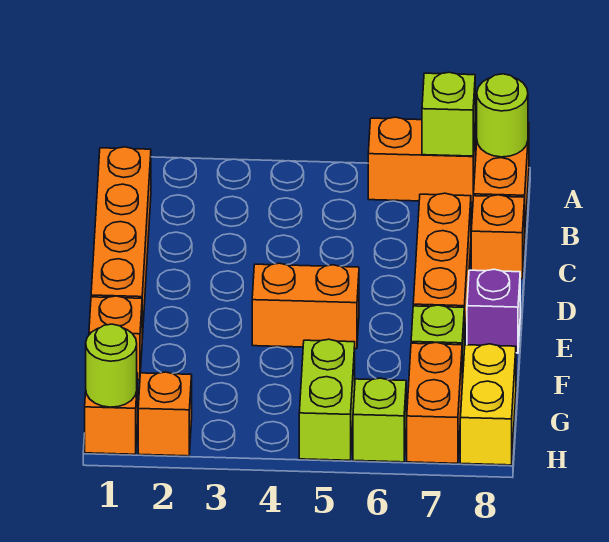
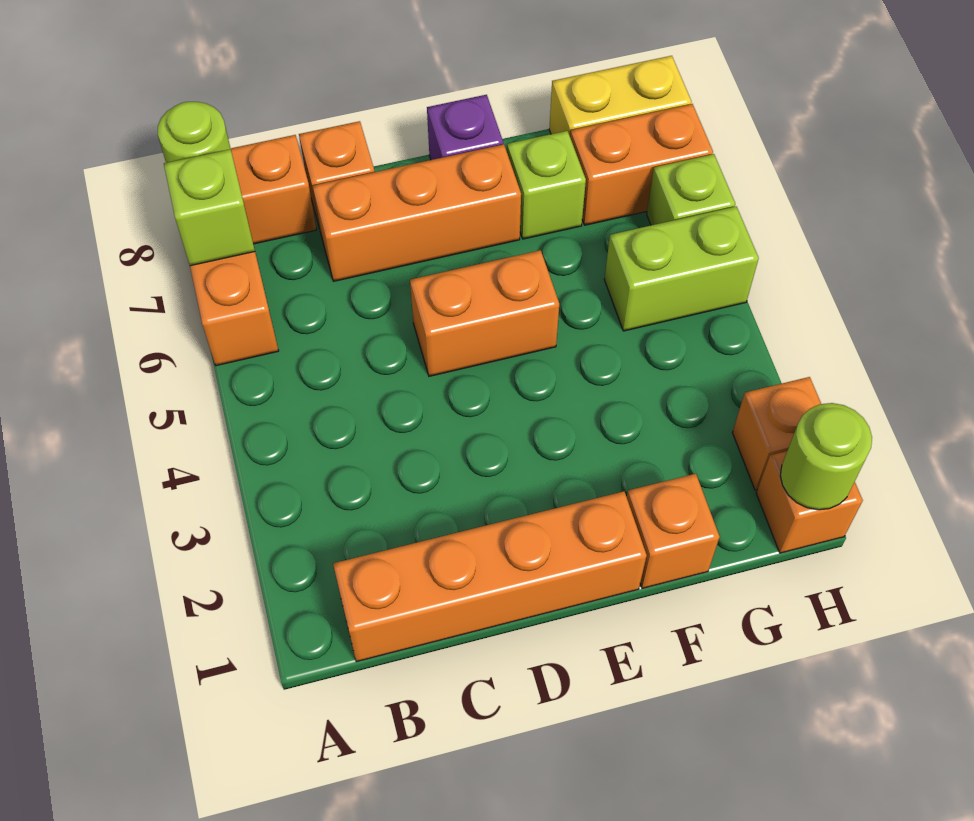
orange 1x2 brick [252,263,359,349] -> orange 1x2 brick turned to [410,250,559,376]

